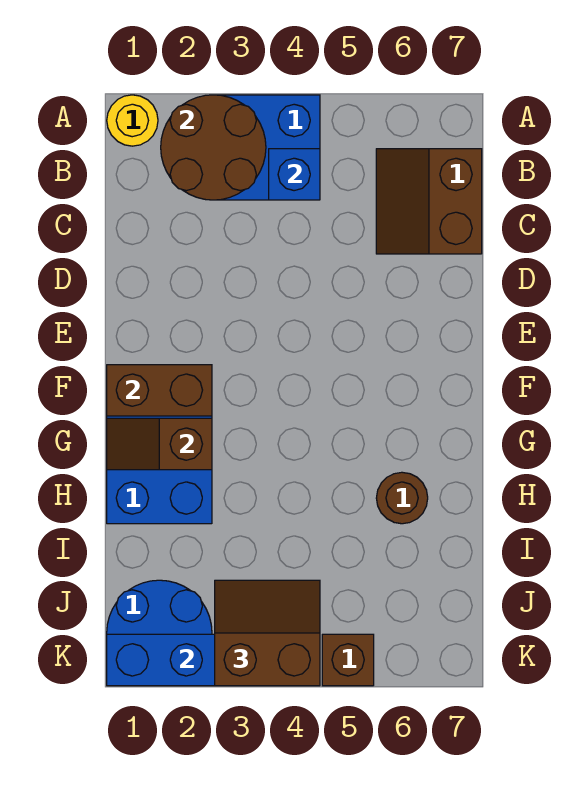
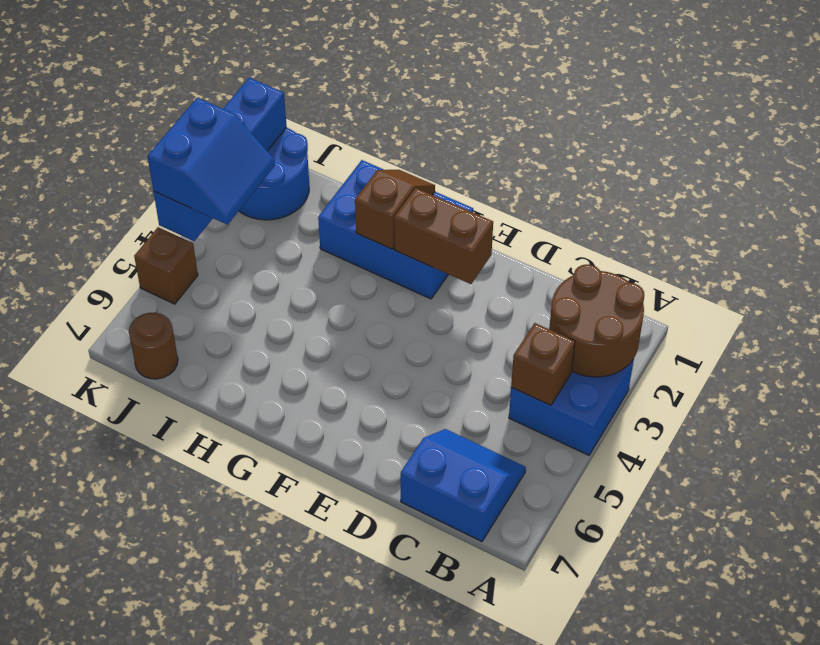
yellow 1x1 round brick [107,95,158,146] -> none
blue 1x1 brick [269,149,320,200] -> brown 1x1 brick [511,323,575,405]
brown 2x2 slope [376,149,482,254] -> blue 2x2 slope [401,429,526,542]
brown 1x2 brick [107,365,212,416] -> brown 1x2 brick turned to [394,188,493,284]
brown 1x1 round brick [376,472,428,524] -> brown 1x1 round brick moved to [129,313,178,379]
brown 2x2 slope [215,580,320,686] -> blue 2x2 slope [148,98,275,225]

